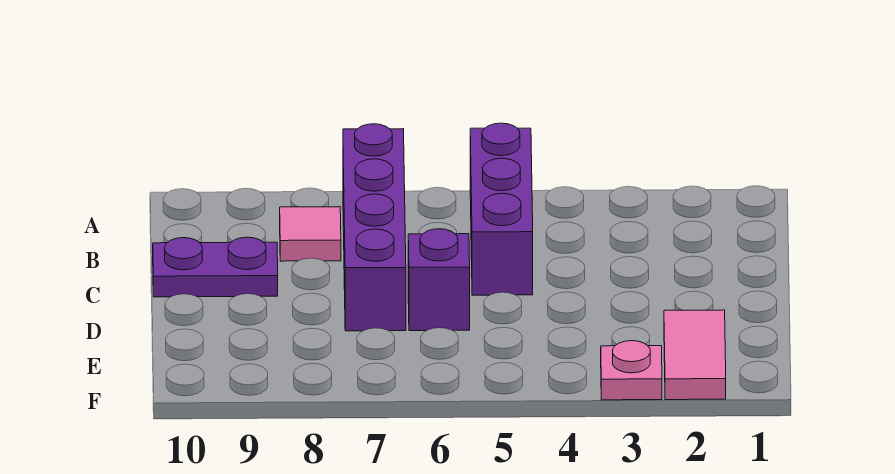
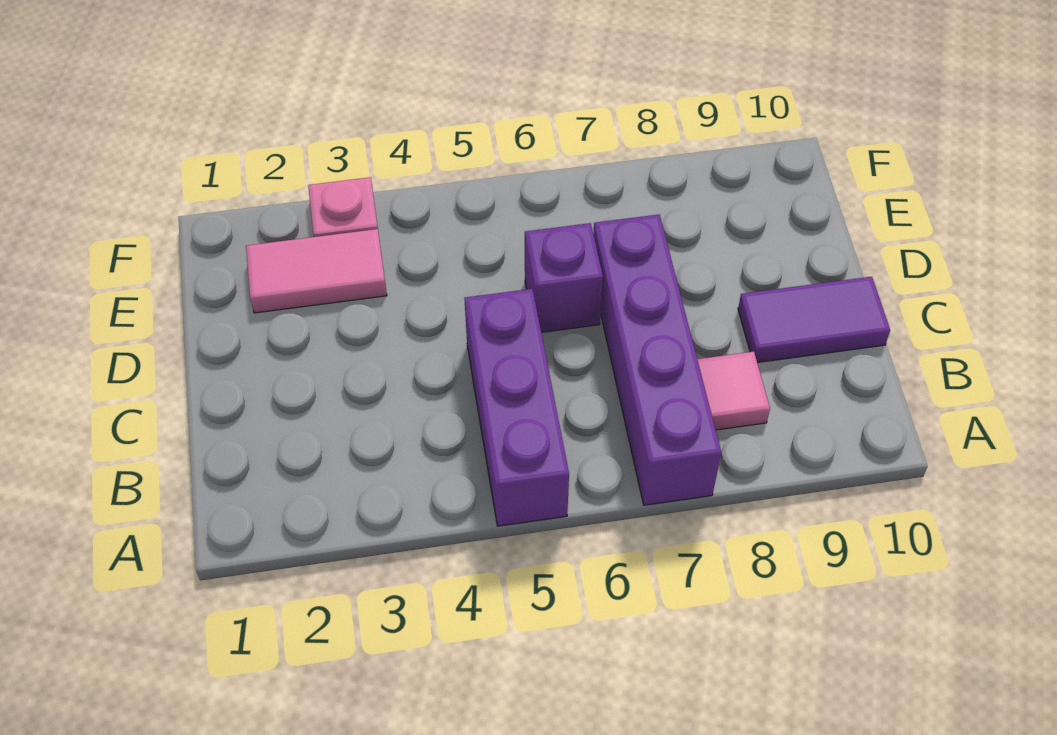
purple 1x2 plate [153,237,278,297] -> purple 1x2 tile [738,277,890,363]
pink 1x2 tile [664,310,726,400] -> pink 1x2 tile turned to [246,229,387,313]

